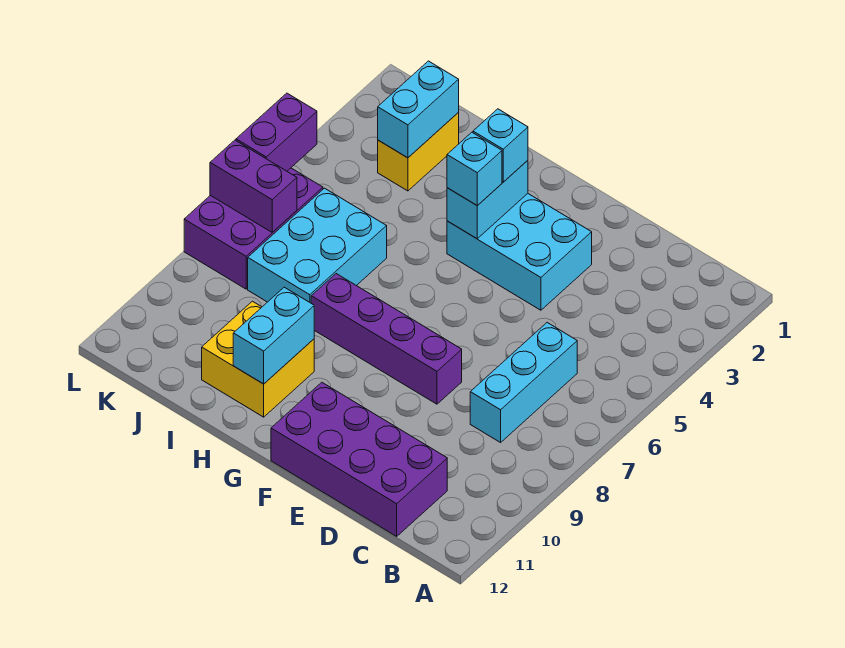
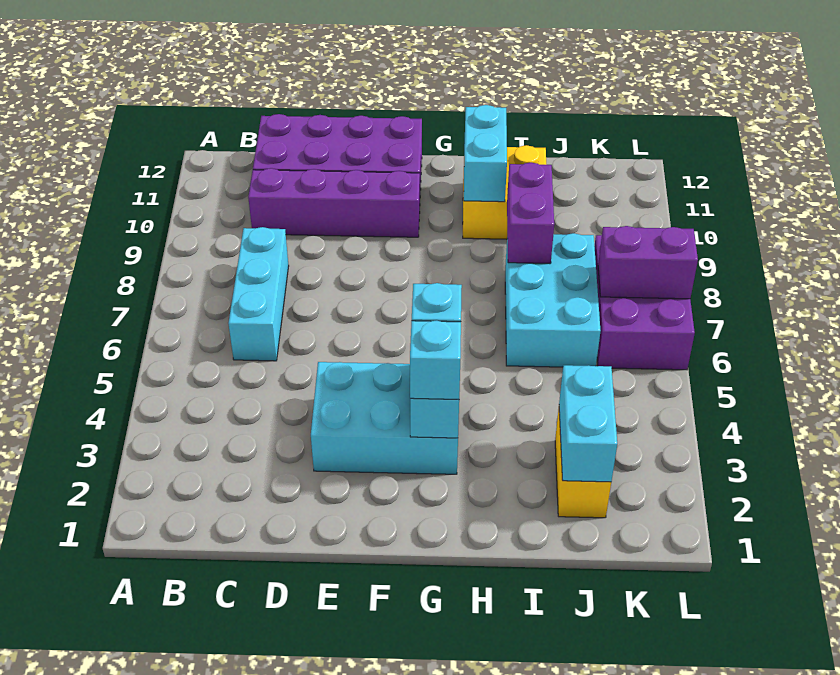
purple 1x4 brick [311,274,462,404] -> purple 1x4 brick moved to [248,168,420,237]
purple 1x2 brick [236,93,317,171] -> purple 1x2 brick moved to [507,163,554,264]

